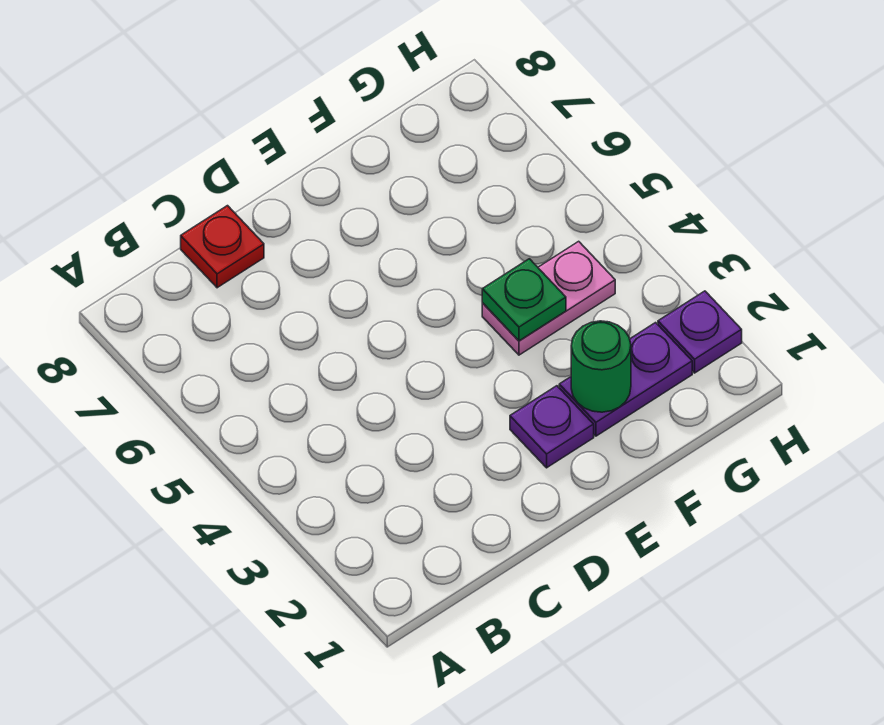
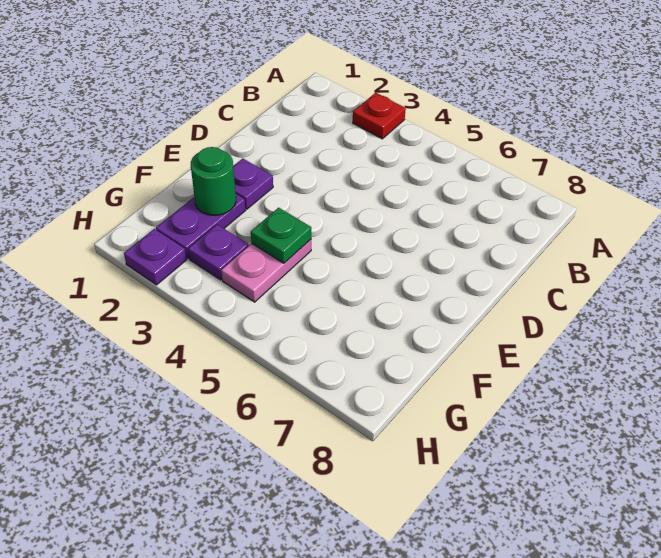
red 1x1 plate [181,206,264,288] -> red 1x1 plate moved to [353,93,406,139]
none -> purple 1x1 plate [188,224,249,280]

